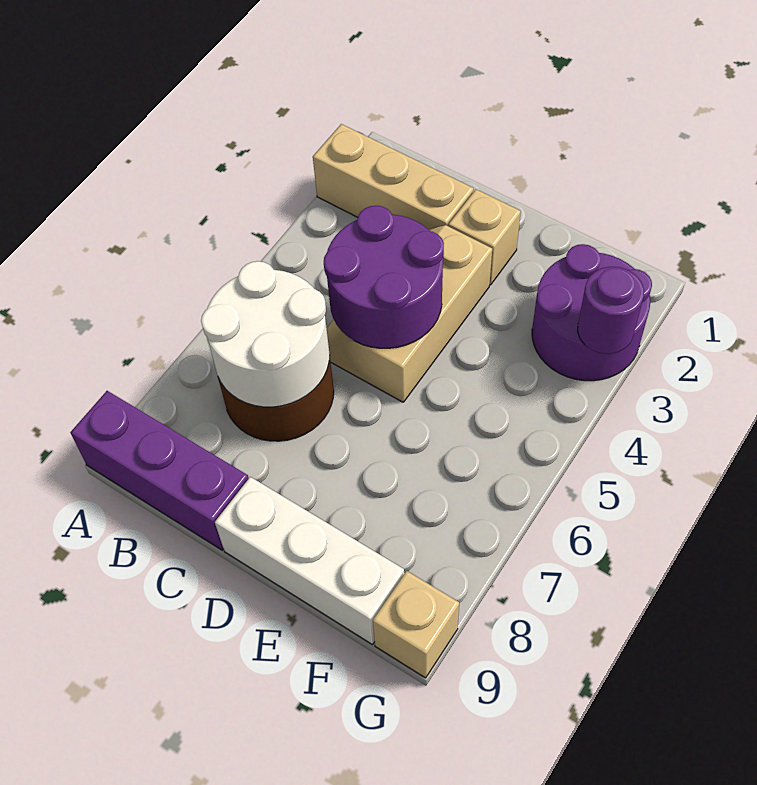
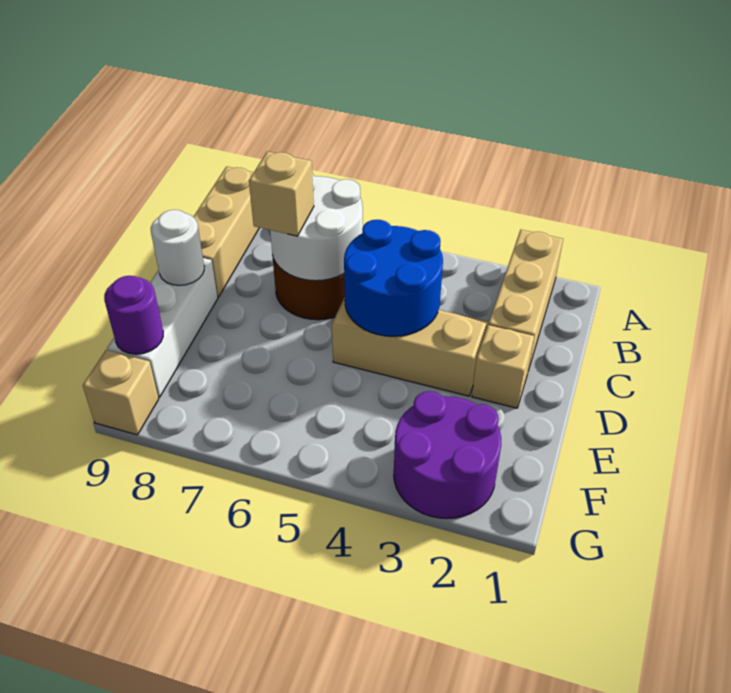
purple 1x3 brick [70,391,249,550] -> tan 1x3 brick [193,167,259,297]
purple 2x2 round brick [324,206,444,348] -> blue 2x2 round brick [344,220,443,336]
none -> tan 1x1 brick [249,152,314,236]
none -> white 1x1 round brick [151,210,204,285]
purple 1x1 round brick [578,267,644,354] -> purple 1x1 round brick moved to [104,276,163,354]

